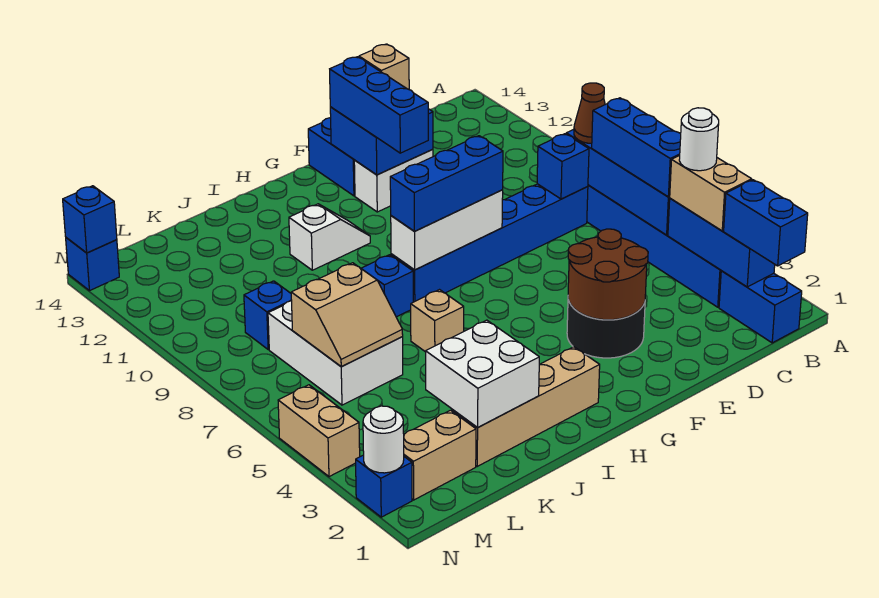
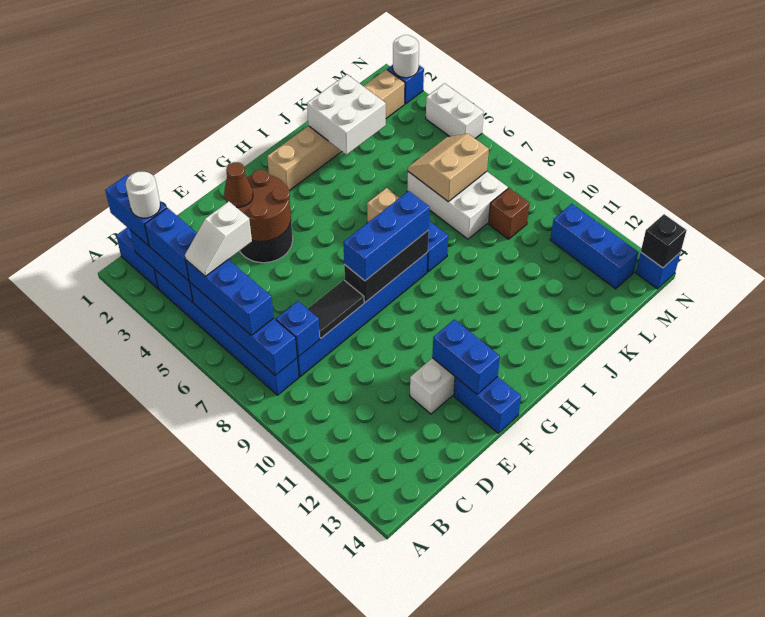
tan 1x2 brick [670,156,752,231] -> blue 1x2 brick [145,208,197,281]
white 1x1 round brick [679,108,719,171] -> white 1x1 round brick moved to [126,172,160,218]
brown 1x1 cone [574,83,605,143] -> brown 1x1 cone moved to [224,162,253,207]
none -> black 1x2 tile [308,280,364,338]
blue 2x2 brick [330,107,433,175] -> blue 1x2 brick [432,319,500,394]
tan 1x1 brick [359,44,409,89] -> none
white 1x3 brick [391,190,503,270] -> black 1x3 brick [344,230,429,302]
blue 1x3 brick [330,57,428,153] -> blue 1x3 brick moved to [550,204,638,289]
white 1x2 slope [289,204,370,270] -> white 1x2 slope moved to [185,201,252,276]
blue 1x1 brick [244,281,292,349] -> brown 1x1 brick [489,188,530,239]
tan 1x2 brick [278,385,360,477] -> white 1x2 brick [426,83,484,138]
blue 1x1 brick [63,186,117,253] -> black 1x1 brick [641,214,687,268]

